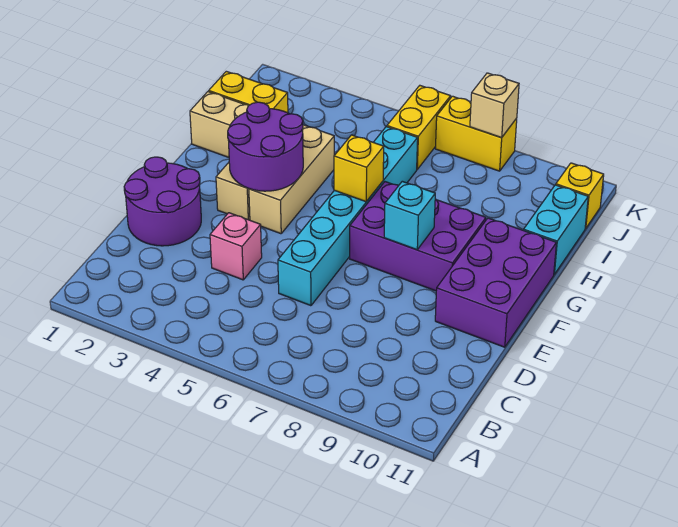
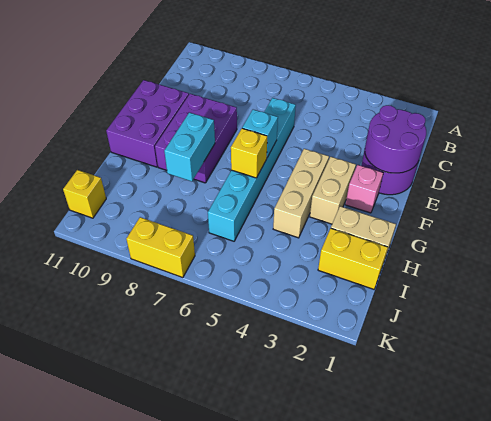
pink 1x1 brick [210,213,262,280] -> pink 1x1 brick moved to [345,165,383,213]
purple 2x2 round brick [228,102,303,191] -> purple 2x2 round brick moved to [365,105,426,173]
purple 2x3 brick [350,182,486,291] -> purple 2x3 brick turned to [155,94,237,183]
cyan 1x1 brick [384,181,435,250] -> cyan 1x1 brick moved to [242,110,278,157]
cyan 1x2 brick [524,185,588,274] -> cyan 1x2 brick moved to [164,112,215,181]
yellow 1x2 brick [387,86,451,169] -> none
tan 1x1 brick [470,73,519,138] -> none

